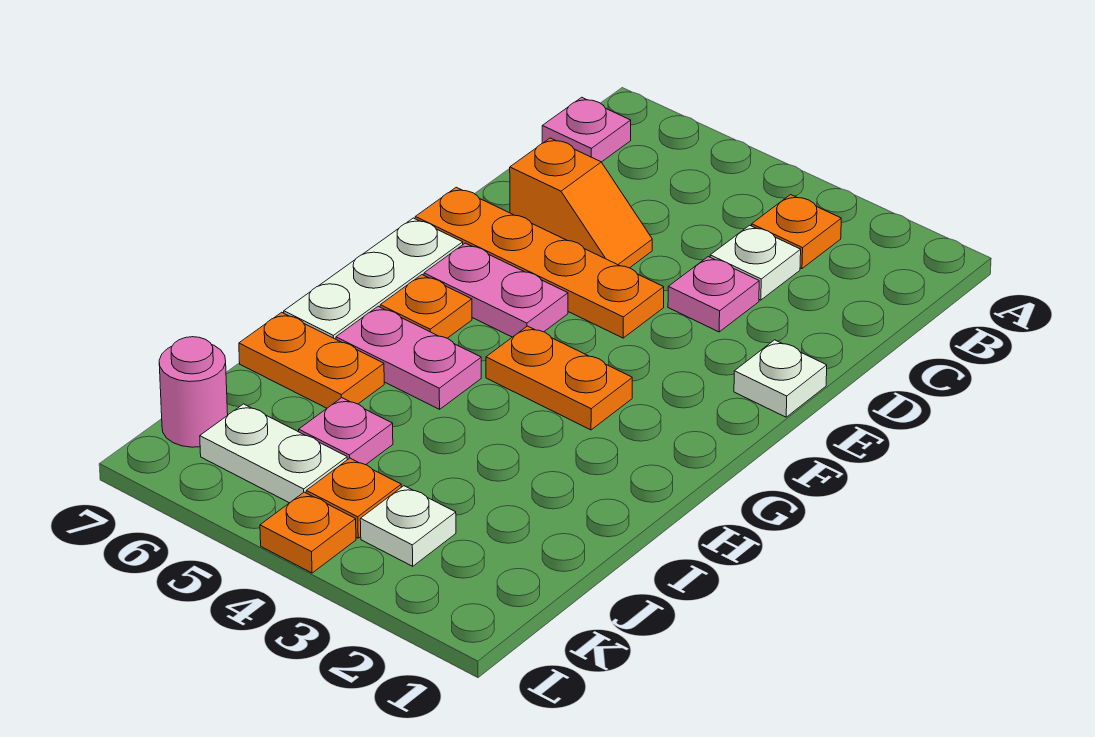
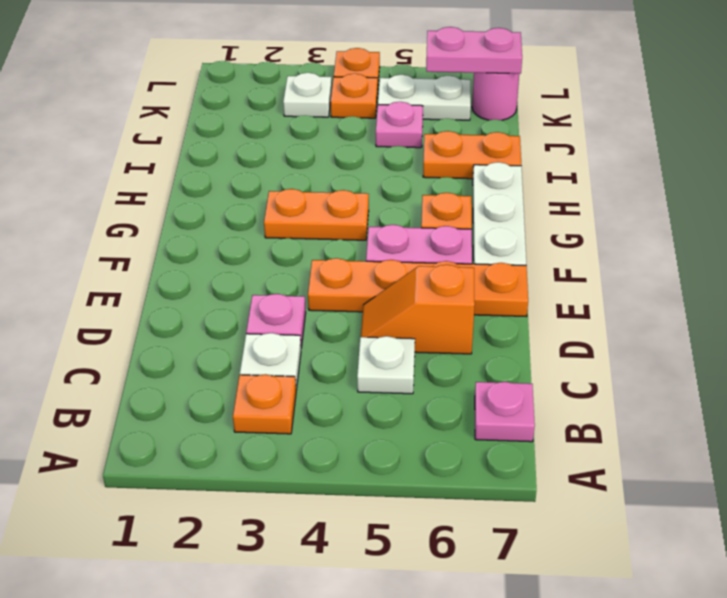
white 1x1 plate [734,340,827,417] -> white 1x1 plate moved to [357,336,415,394]
pink 1x2 plate [336,306,481,409] -> pink 1x2 plate moved to [426,27,522,74]

